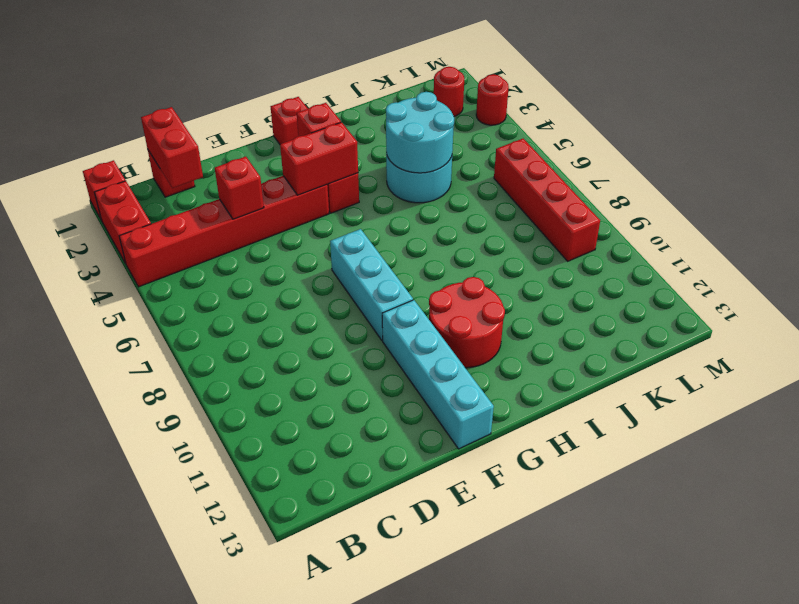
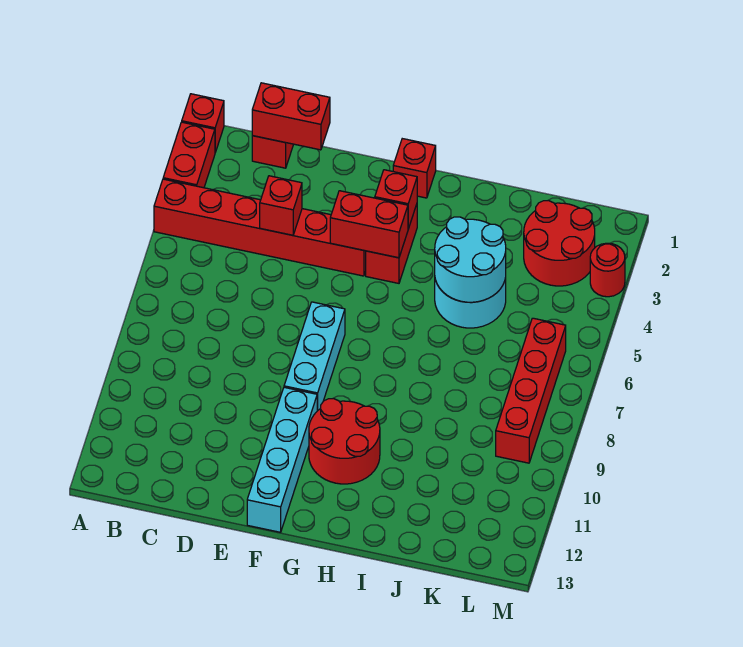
red 1x2 brick [141,107,203,188] -> red 1x2 brick turned to [252,83,330,150]
red 1x1 round brick [434,67,464,116] -> red 2x2 round brick [524,201,595,286]

